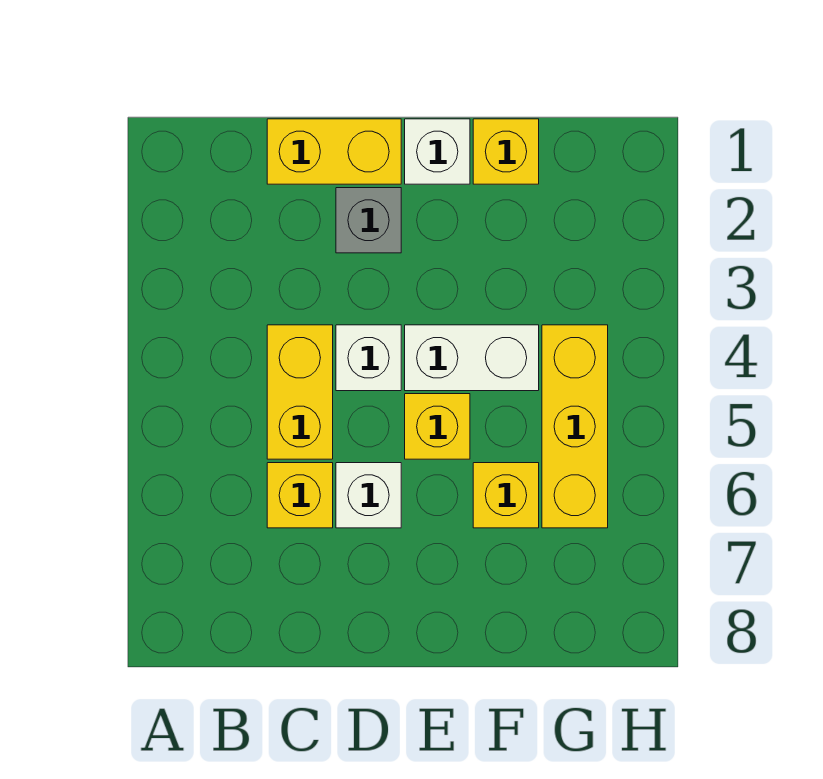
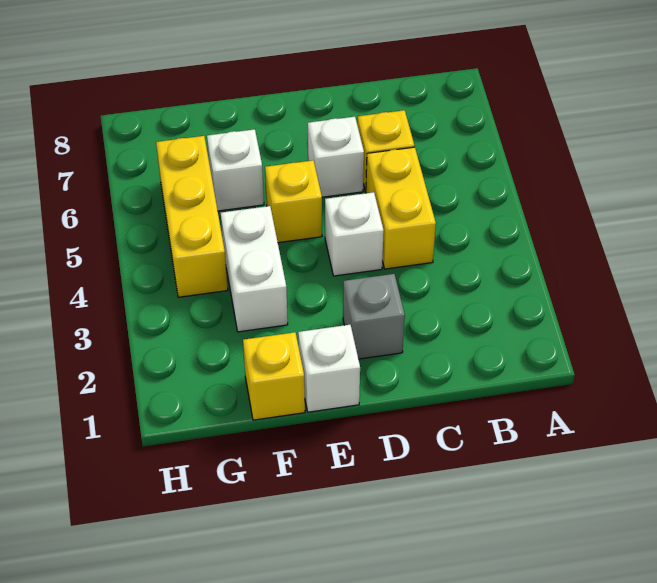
yellow 1x2 brick [267,119,401,184] -> none
white 1x2 brick [405,325,539,391] -> white 1x2 brick turned to [221,206,288,332]
yellow 1x1 brick [473,463,539,528] -> white 1x1 brick [207,129,264,211]

